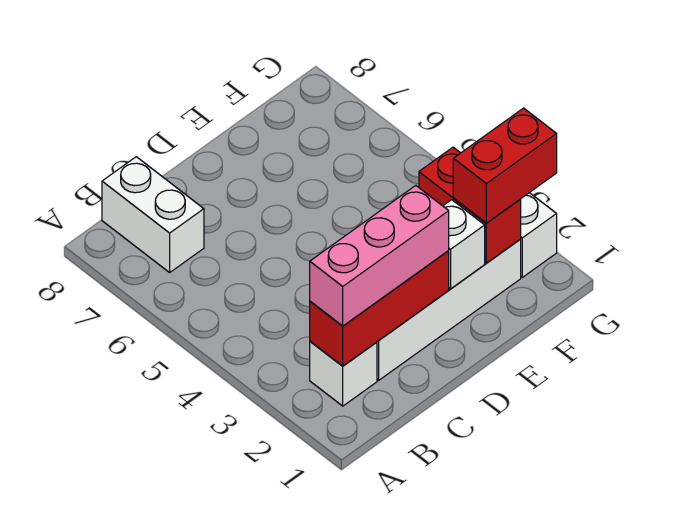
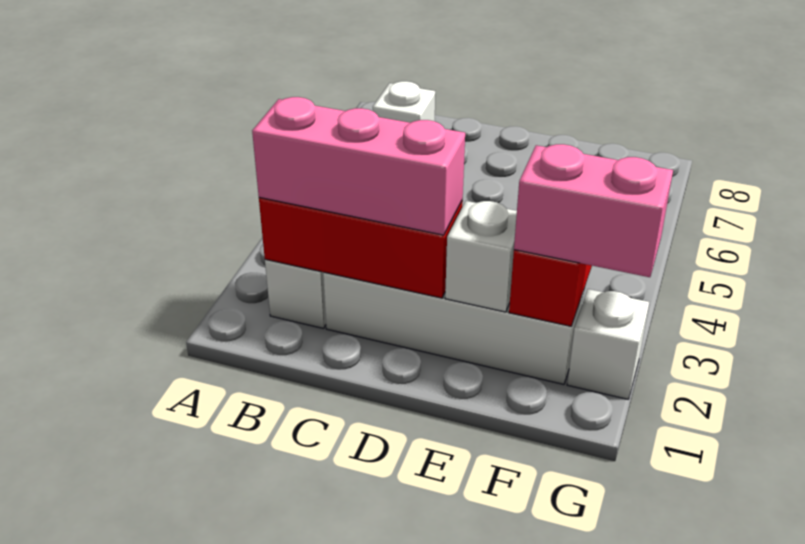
white 1x2 brick [102,157,204,272] -> white 1x1 brick [373,81,435,123]
red 1x2 brick [453,108,557,223] -> pink 1x2 brick [514,144,673,277]

